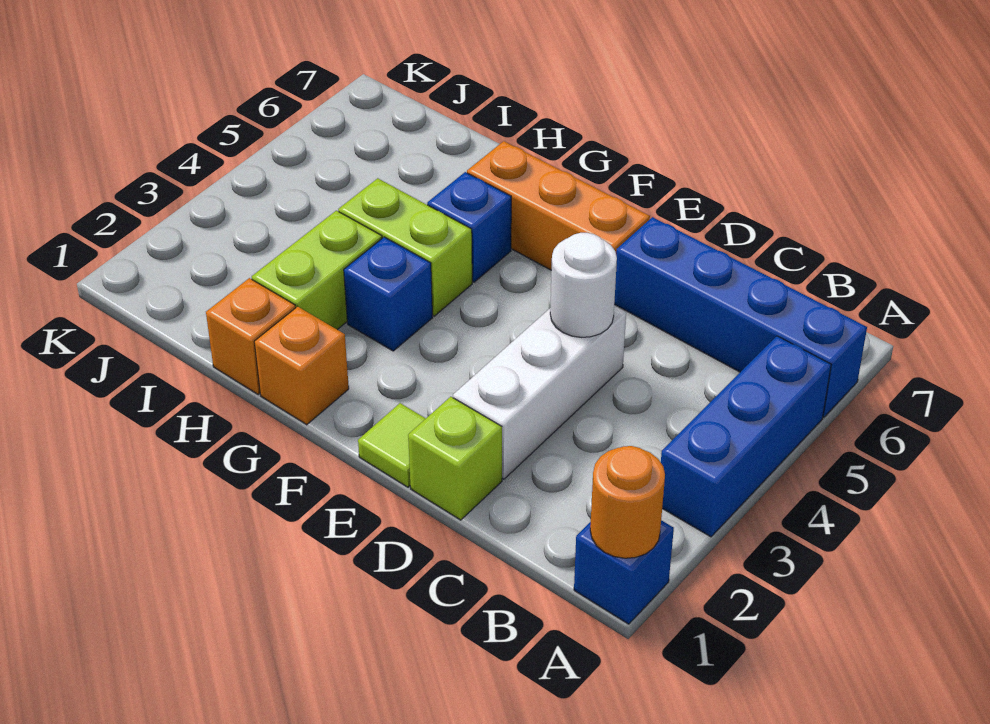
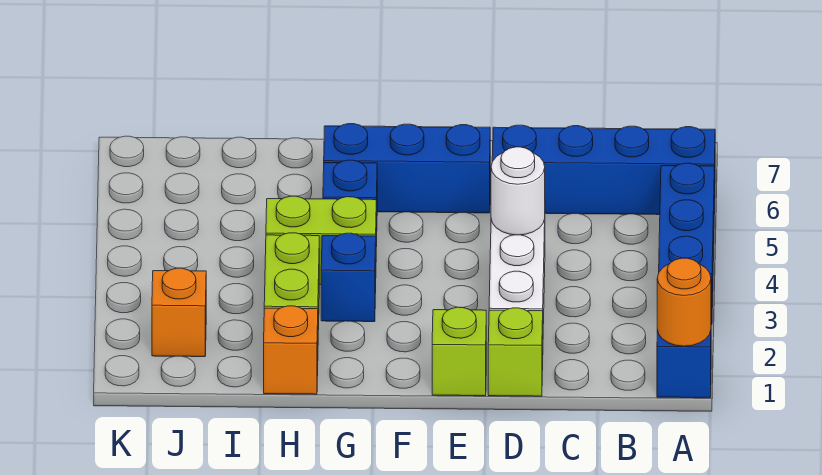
lime 1x1 tile [358,403,426,487] -> lime 1x1 brick [432,307,486,396]
orange 1x3 brick [467,141,650,270] -> blue 1x3 brick [324,124,490,213]
orange 1x1 brick [254,306,349,425] -> orange 1x1 brick moved to [152,268,206,357]

